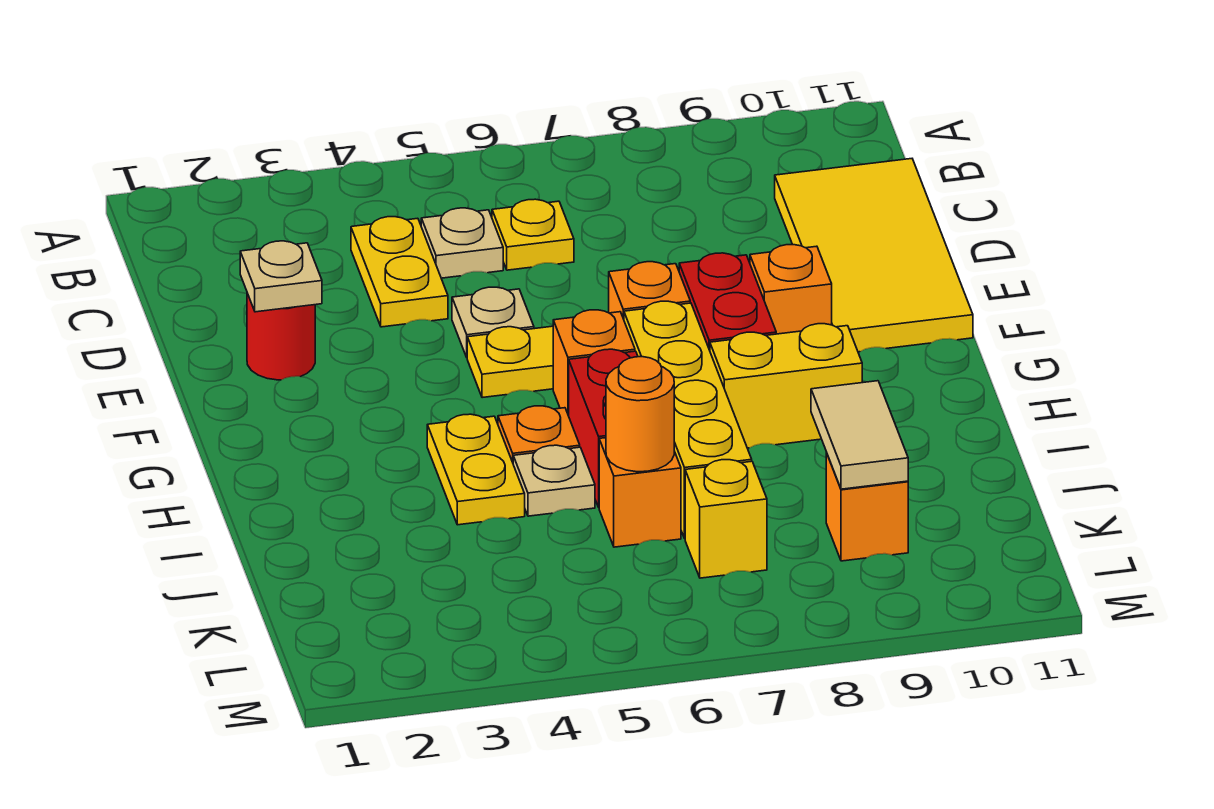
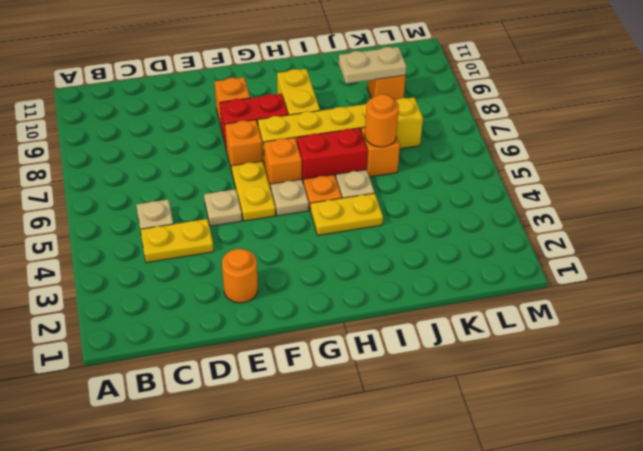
yellow 1x1 plate [492,199,574,270] -> none
yellow 2x4 tile [775,159,973,352] -> none
red 1x1 round brick [247,293,315,380] -> orange 1x1 round brick [222,249,258,303]
tan 1x1 plate [240,241,322,312] -> tan 1x1 plate moved to [271,179,309,216]
tan 1x2 tile [811,381,908,489] -> tan 1x2 plate [339,47,406,83]

